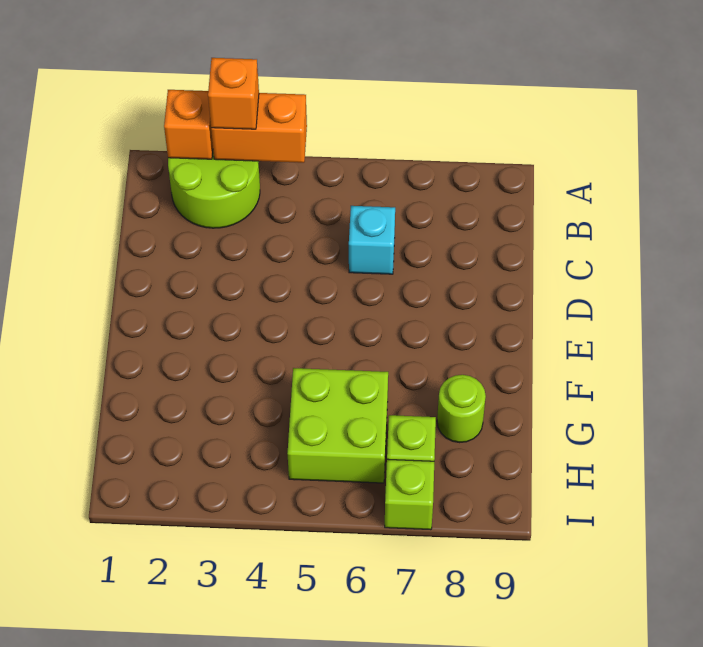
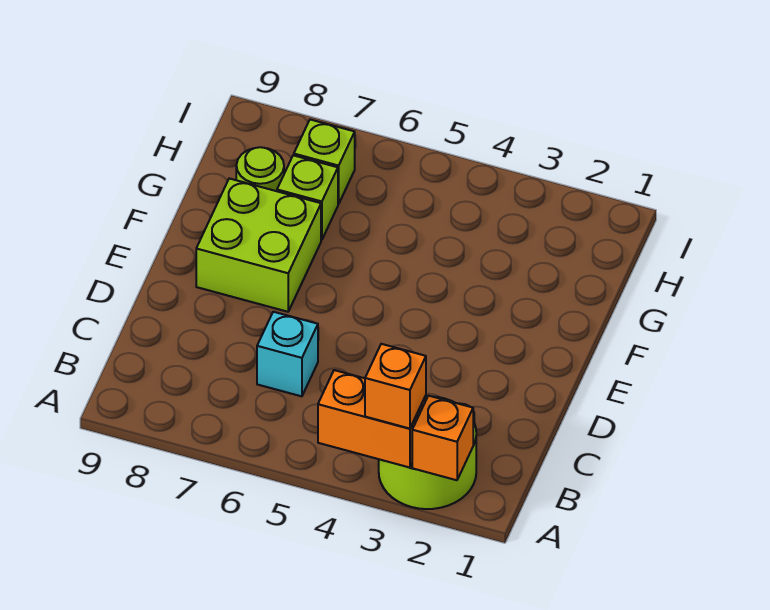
lime 2x2 brick [288,368,388,483] -> lime 2x2 brick moved to [196,178,321,312]
lime 1x1 brick [385,459,434,530] -> lime 1x1 brick moved to [277,155,338,240]

